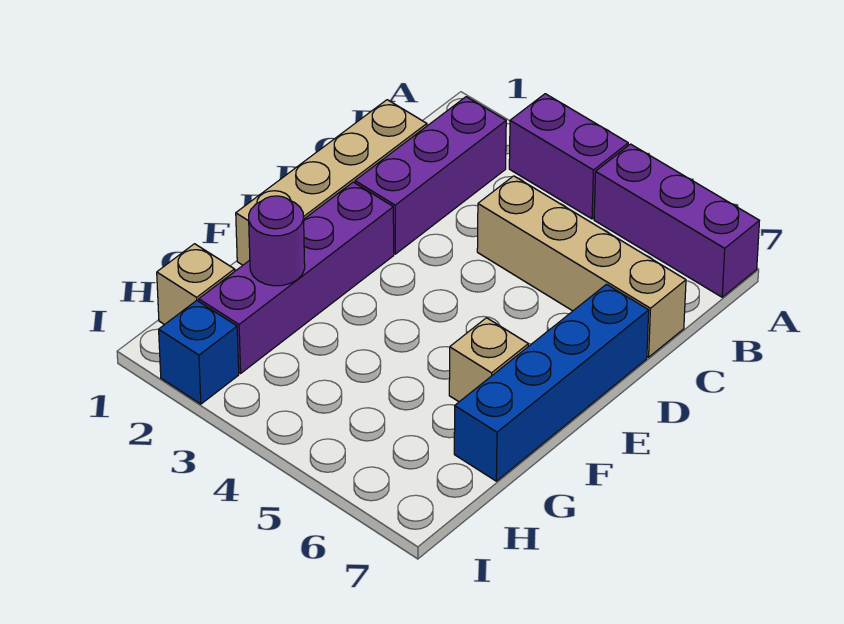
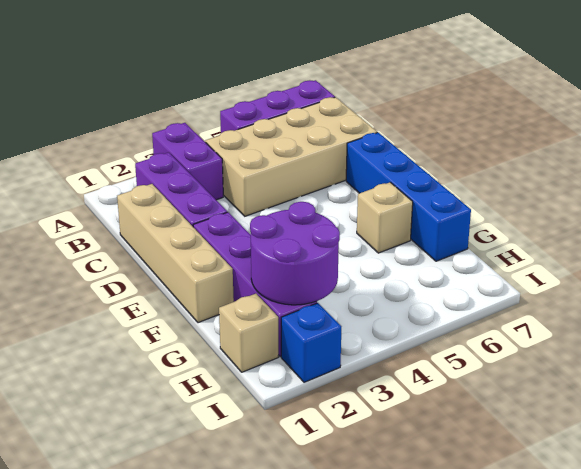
purple 1x2 brick [509,94,628,219] -> purple 1x2 brick turned to [152,123,223,200]
tan 1x4 brick [477,176,686,357] -> tan 2x4 brick [205,97,377,216]
purple 1x1 round brick [249,196,305,286] -> purple 2x2 round brick [250,202,340,305]

